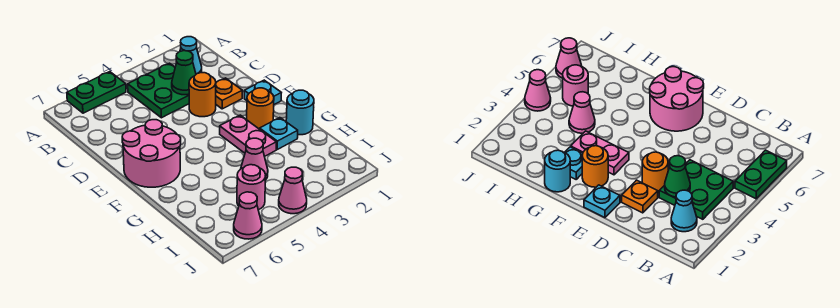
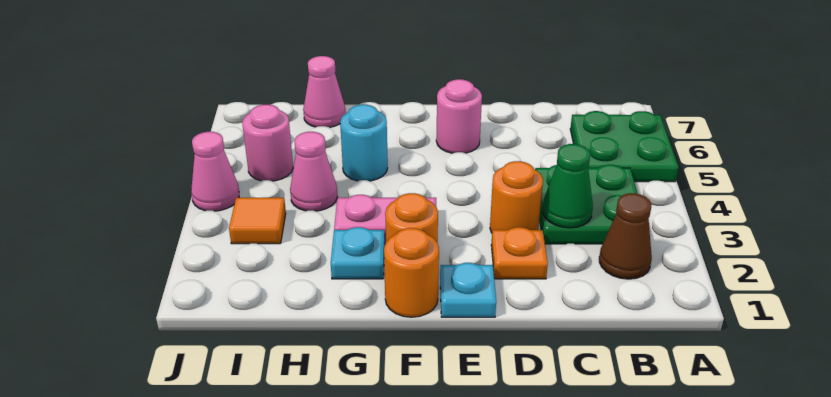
green 1x2 plate [67,72,126,113] -> green 2x2 plate [570,111,678,182]
cyan 1x1 cone [180,37,202,74] -> brown 1x1 cone [599,193,652,279]
pink 2x2 round brick [122,120,181,187] -> pink 1x1 round brick [436,79,482,153]
none -> orange 1x1 round brick [384,228,439,317]
cyan 1x1 round brick [286,90,314,135] -> cyan 1x1 round brick moved to [340,105,388,181]
none -> orange 1x1 tile [229,198,286,244]
pink 1x1 cone [234,192,262,239] -> pink 1x1 cone moved to [303,56,346,128]

